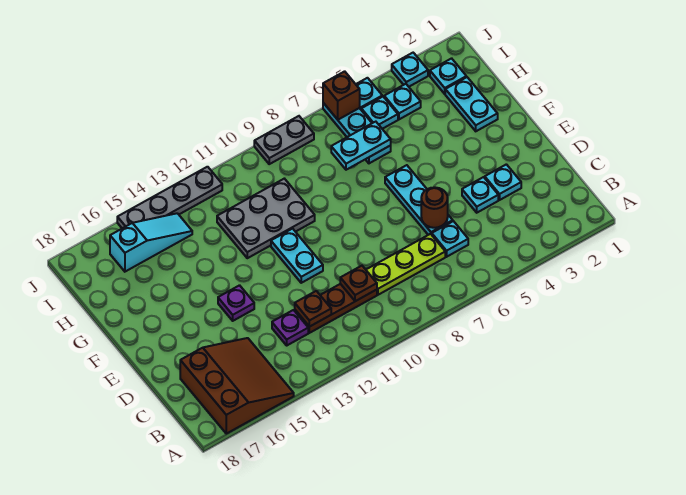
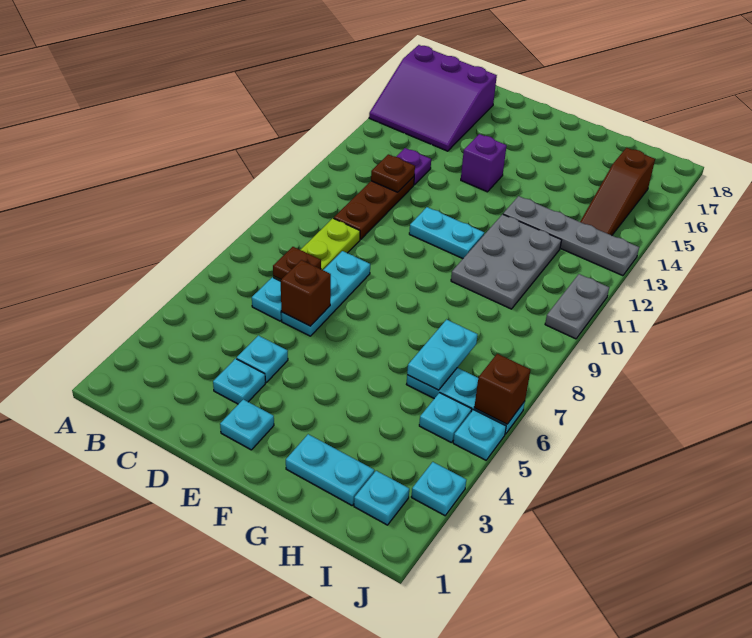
brown 3x3 slope [180,338,294,434] -> purple 3x3 slope [369,45,497,151]
brown 1x1 plate [340,266,377,301] -> brown 1x1 plate moved to [273,247,321,280]
cyan 1x3 plate [385,165,453,235] -> cyan 1x3 plate turned to [281,251,370,336]
brown 1x1 round brick [421,187,448,228] -> brown 1x1 brick [281,260,331,326]
purple 1x1 plate [218,285,254,321] -> purple 1x1 brick [461,134,507,192]
cyan 1x1 plate [384,84,421,119] -> cyan 1x1 plate moved to [220,399,274,450]
cyan 1x3 slope [110,213,192,272] -> brown 1x3 slope [580,147,655,235]
grey 1x2 plate [254,116,314,164] -> grey 1x2 plate moved to [545,274,609,339]
grey 1x4 plate [117,167,222,228] -> grey 1x4 plate turned to [503,196,639,276]

